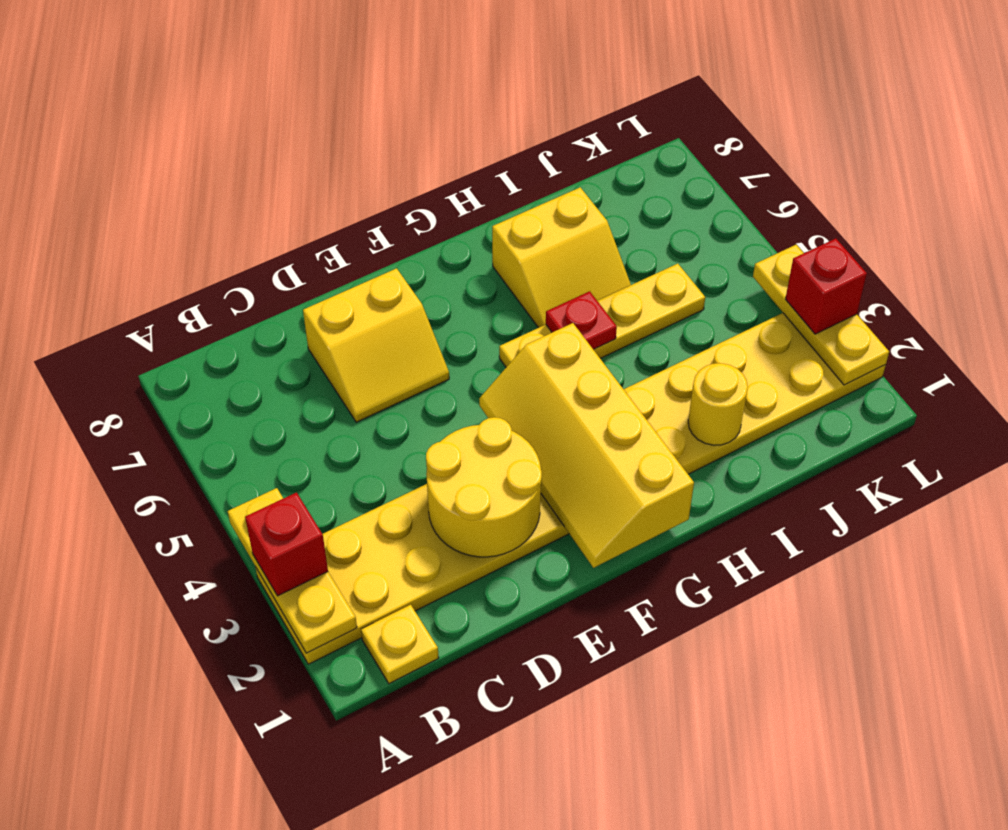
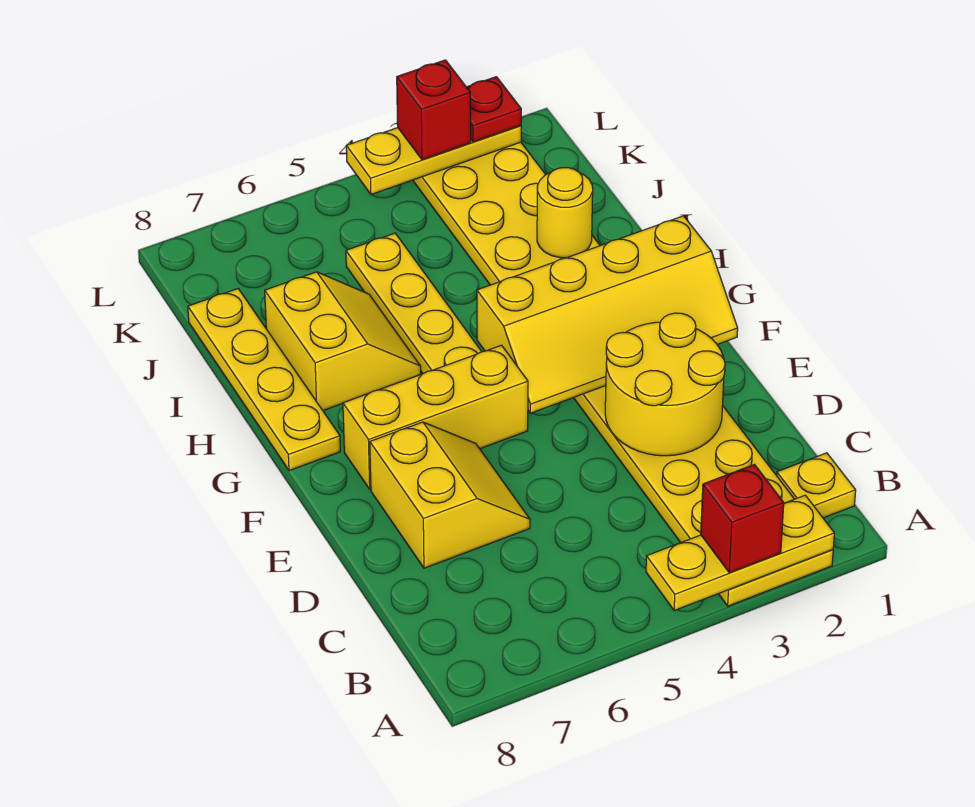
none -> yellow 1x3 brick [343,345,528,489]
none -> yellow 1x4 plate [188,289,340,471]
red 1x1 plate [546,291,617,349] -> red 1x1 plate moved to [467,77,521,142]

